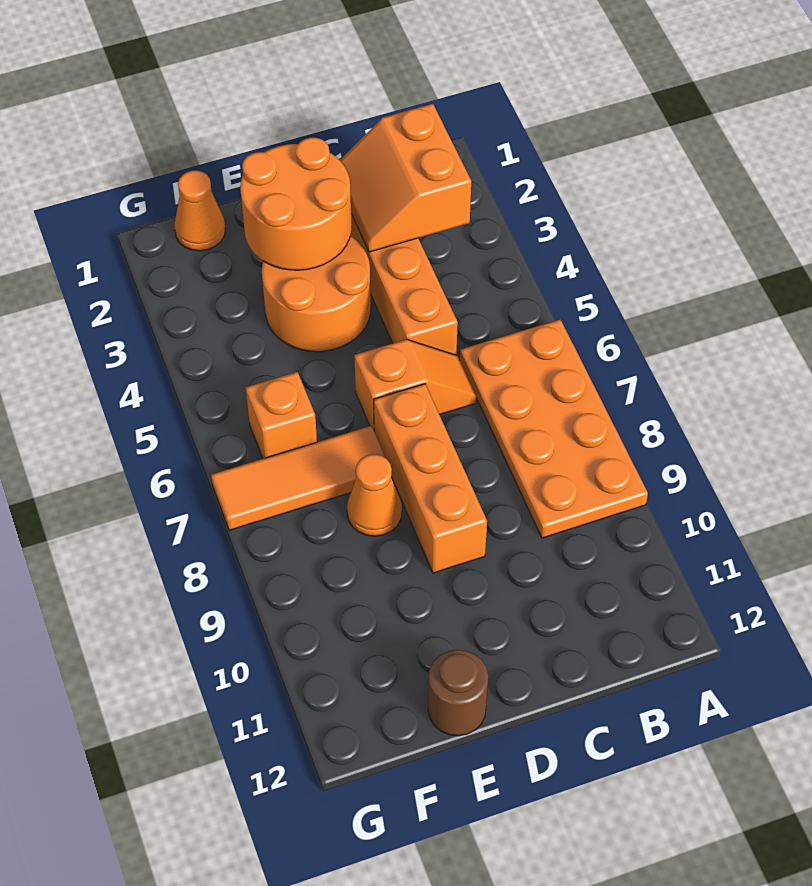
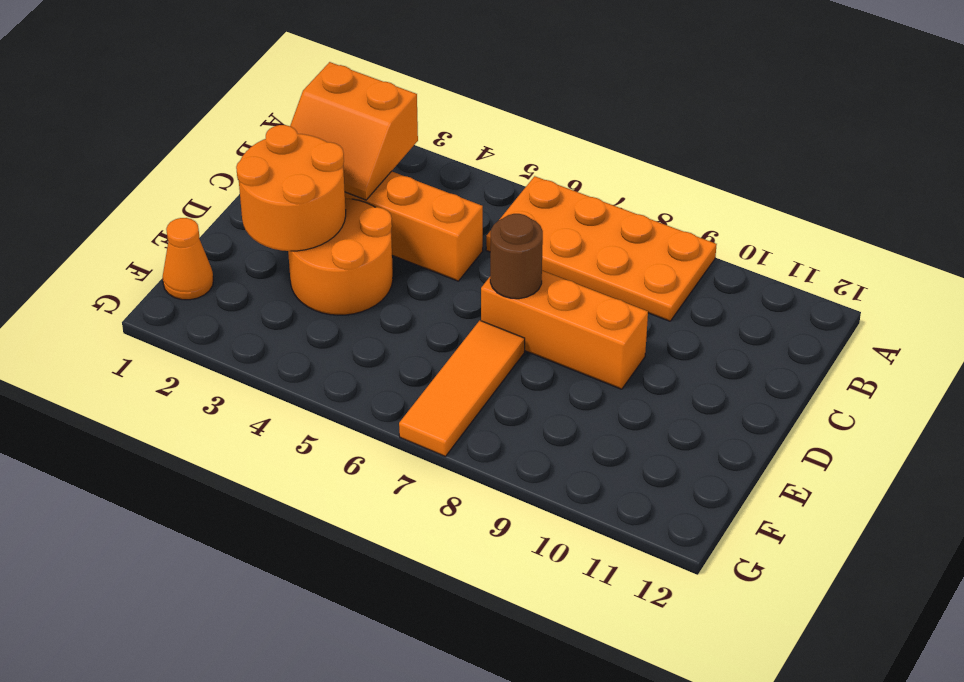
orange 1x2 slope [354,339,476,430] -> none
orange 1x1 cone [347,455,402,536] -> none
brown 1x1 round brick [428,650,488,736] -> brown 1x1 round brick moved to [490,214,543,299]
orange 1x1 brick [246,372,317,459] -> none

